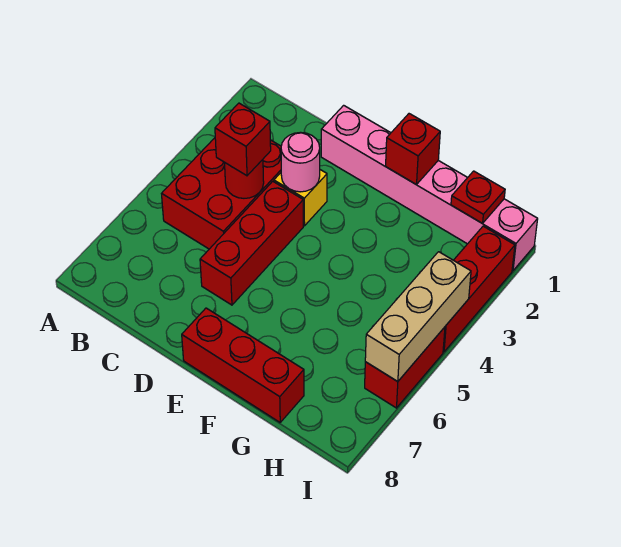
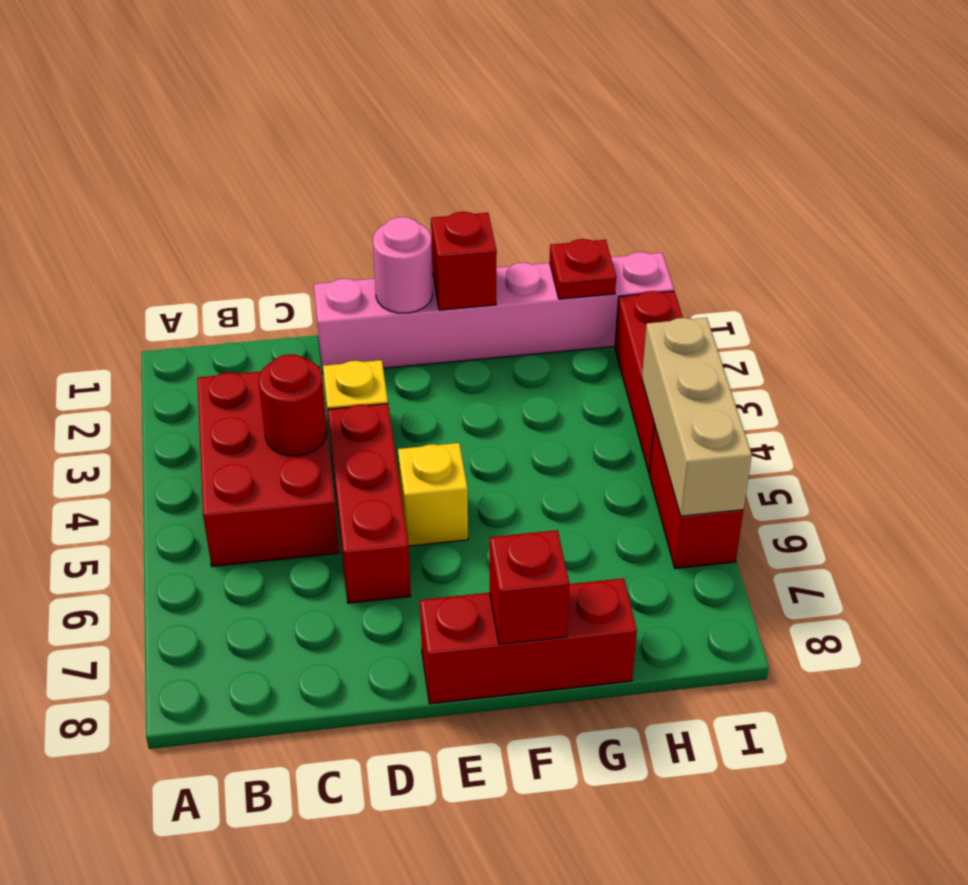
red 1x1 brick [215,103,271,176] -> red 1x1 brick moved to [490,530,569,645]
pink 1x1 round brick [281,132,320,192] -> pink 1x1 round brick moved to [373,217,433,313]
none -> yellow 1x1 brick [398,443,468,546]

